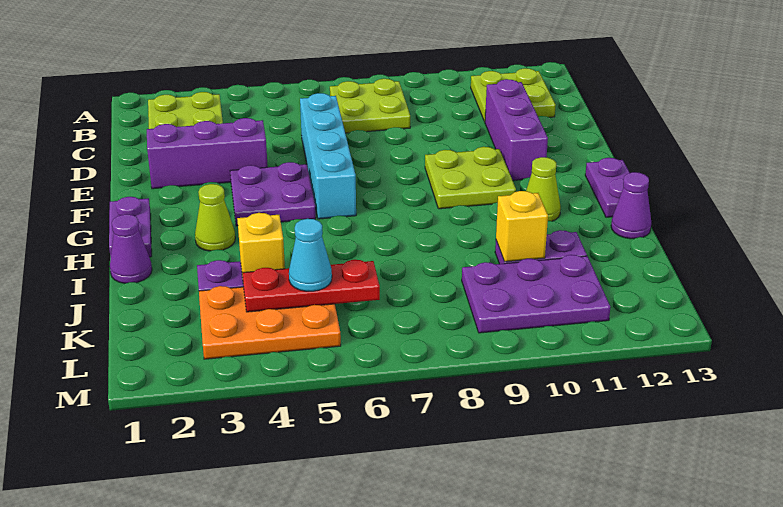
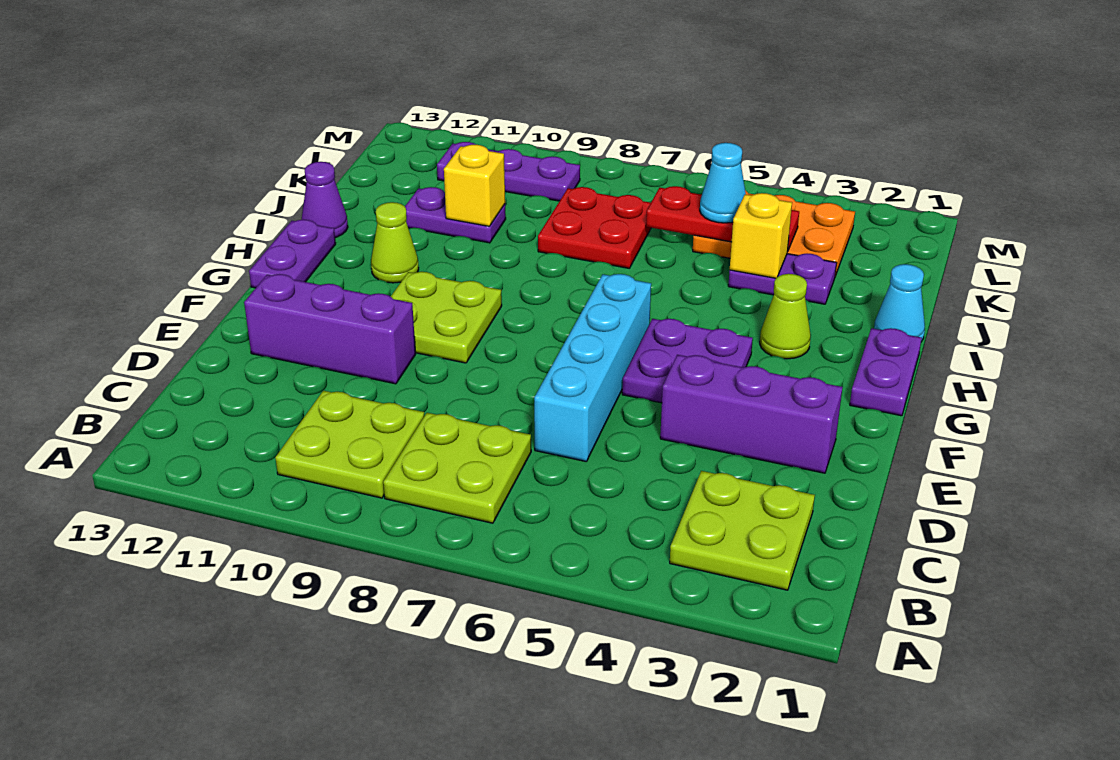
lime 2x2 plate [471,68,556,122] -> lime 2x2 plate moved to [275,391,424,498]
purple 1x3 brick [485,79,548,180] -> purple 1x3 brick turned to [244,274,416,384]
purple 1x1 cone [110,214,152,283] -> cyan 1x1 cone [874,264,925,342]
none -> red 2x2 plate [538,187,651,268]
purple 2x3 plate [462,255,610,333] -> purple 1x3 plate [437,142,580,201]

